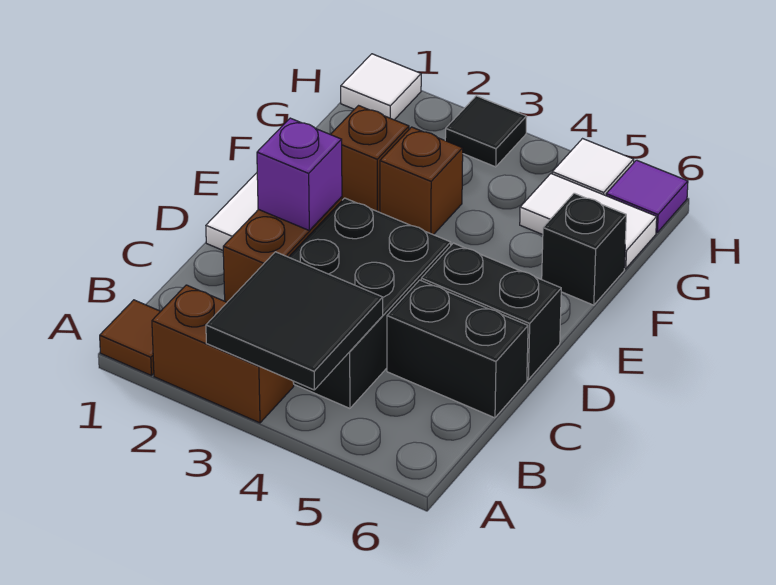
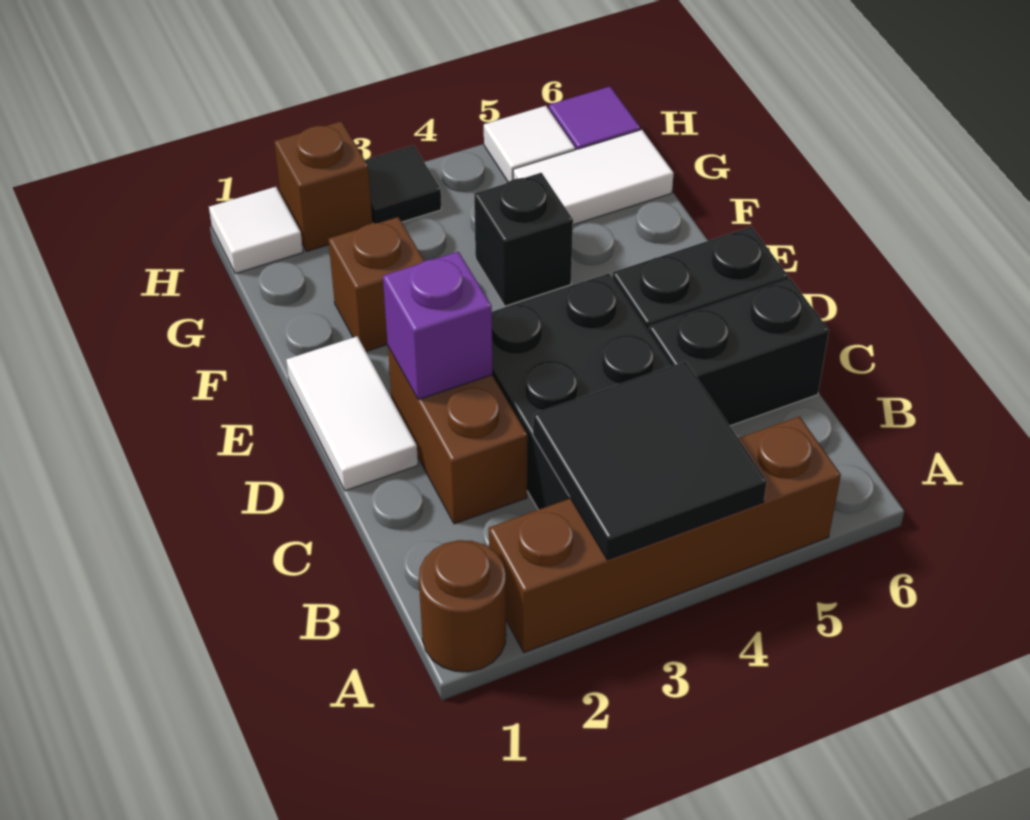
brown 1x1 tile [100,300,161,375] -> brown 1x1 round brick [419,540,506,672]
brown 1x2 brick [152,285,294,423] -> brown 1x4 brick [489,416,841,653]
brown 1x1 brick [380,127,463,235] -> brown 1x1 brick moved to [274,121,372,251]
black 1x1 brick [542,193,626,305] -> black 1x1 brick moved to [474,173,573,306]

